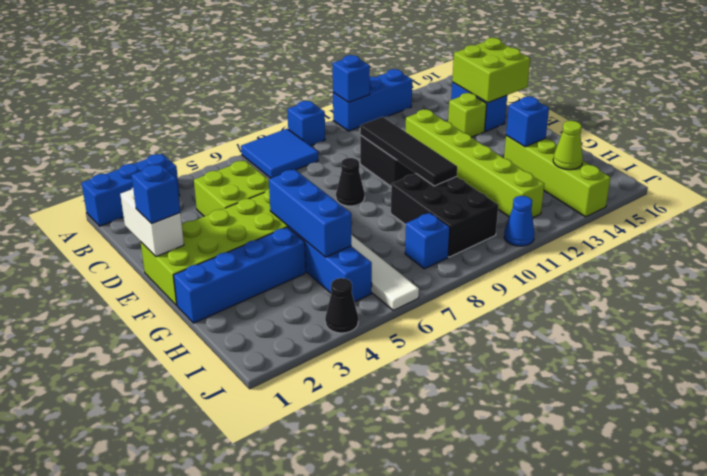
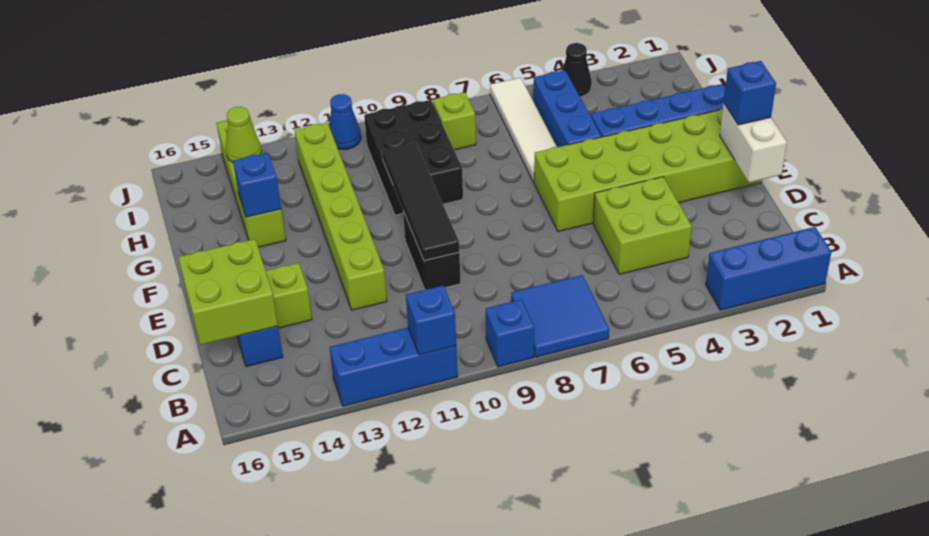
black 1x1 cone [336,158,365,206] -> none
blue 1x3 brick [269,169,351,257] -> none
blue 1x1 brick [405,213,450,269] -> lime 1x1 brick [433,92,476,150]

